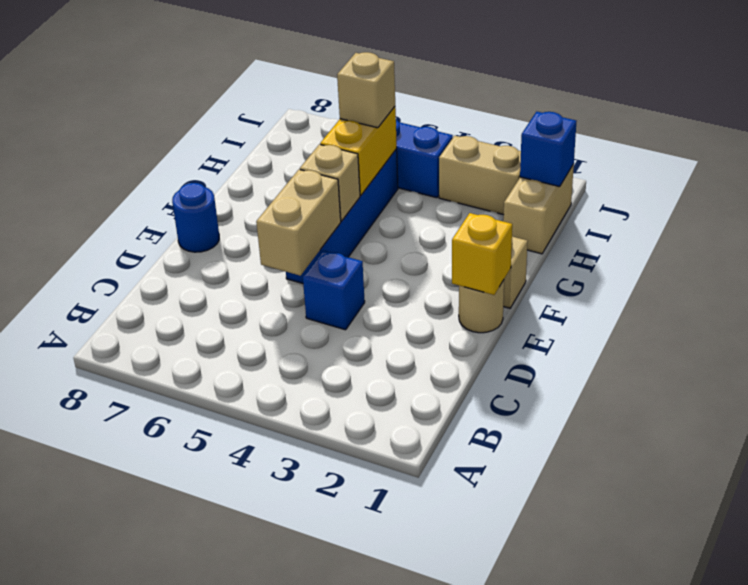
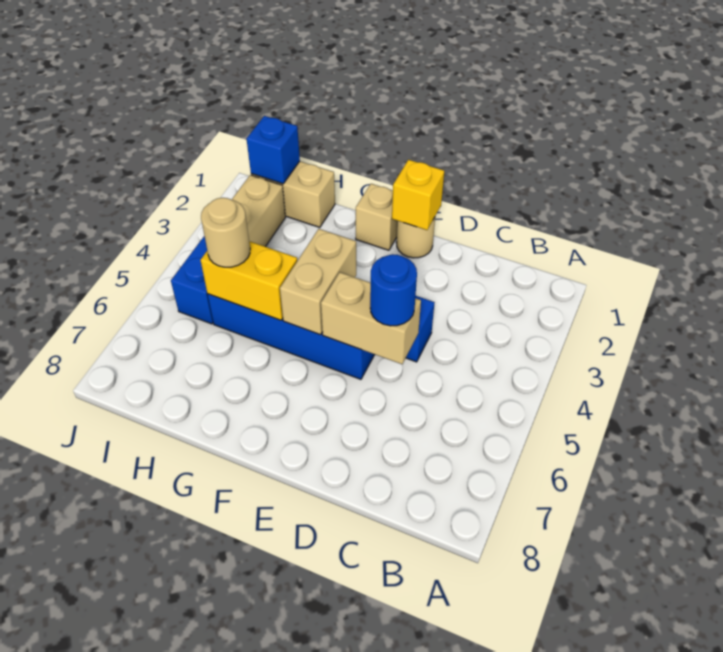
blue 1x1 round brick [172,183,219,252] -> blue 1x1 round brick moved to [370,254,417,326]
tan 1x1 brick [300,144,360,221] -> tan 1x2 brick [280,229,356,335]
tan 1x1 brick [337,52,395,128] -> tan 1x1 round brick [201,198,250,267]

